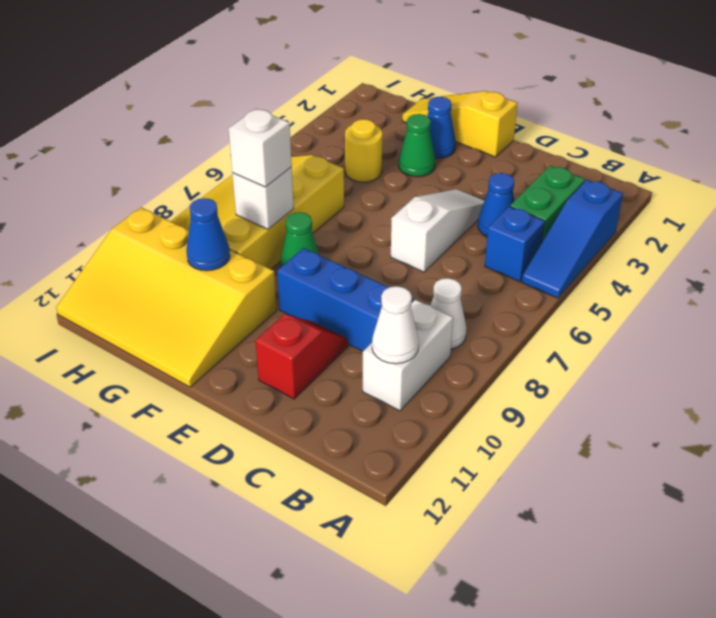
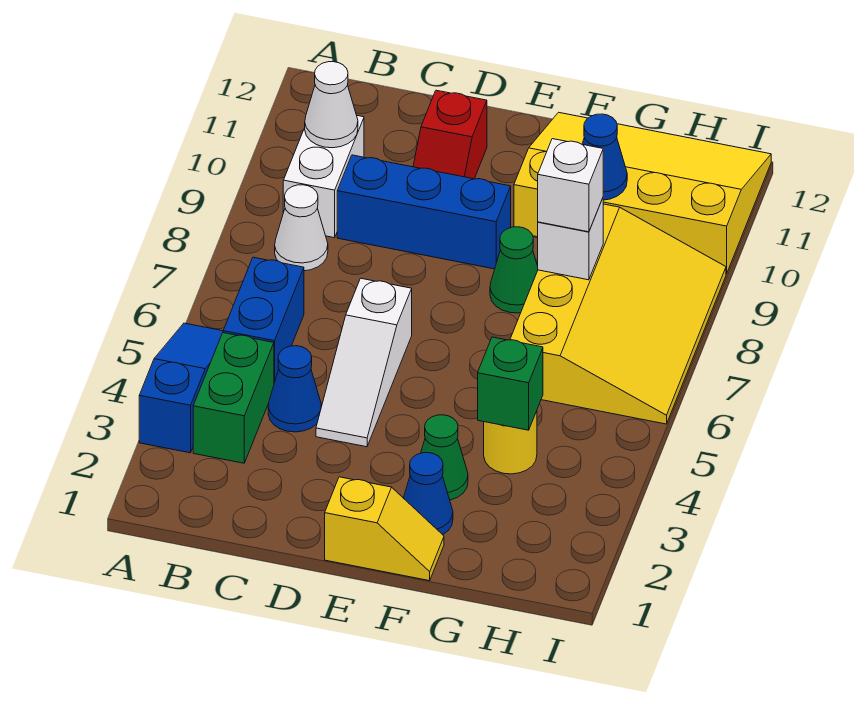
blue 1x1 brick [485,206,545,282] -> blue 1x2 brick [223,257,304,383]
yellow 1x3 slope [402,91,518,157] -> yellow 1x2 slope [325,477,444,581]
none -> green 1x1 brick [478,337,543,430]

